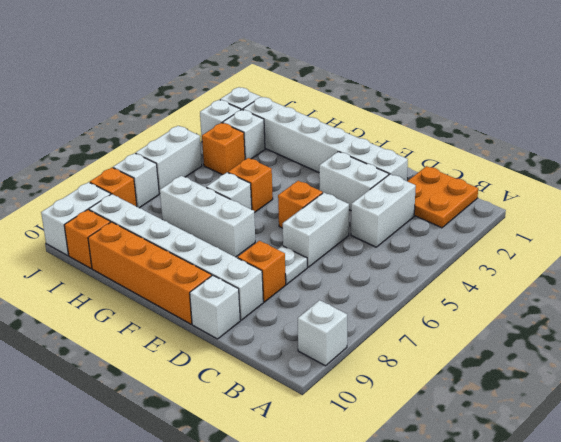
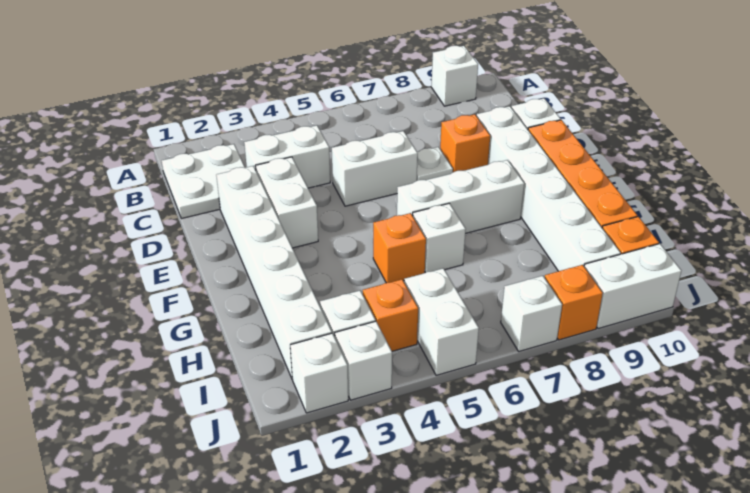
orange 2x2 plate [407,166,478,228] -> white 2x2 plate [162,144,245,219]
orange 1x1 brick [278,181,323,228] -> none
white 1x3 brick [160,176,255,257] -> white 1x3 brick turned to [397,160,524,234]
white 1x2 brick [136,126,202,194] -> white 1x2 brick turned to [404,268,479,375]

